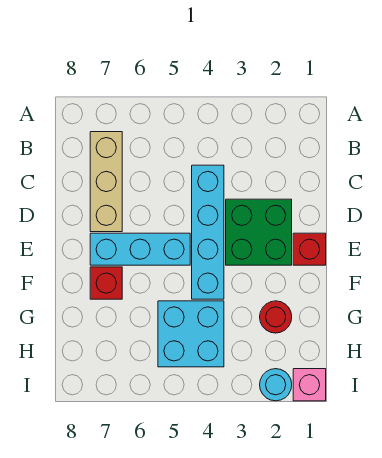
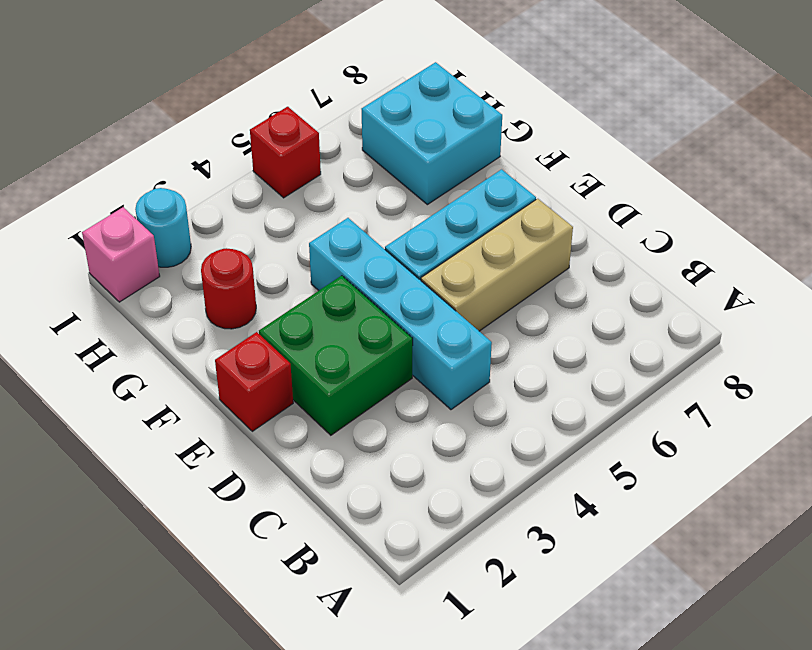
tan 1x3 brick [90,132,122,232] -> tan 1x3 brick turned to [421,199,573,331]
red 1x1 brick [90,267,122,299] -> red 1x1 brick moved to [250,107,321,198]
cyan 2x2 brick [158,301,224,367] -> cyan 2x2 brick moved to [362,62,502,205]

